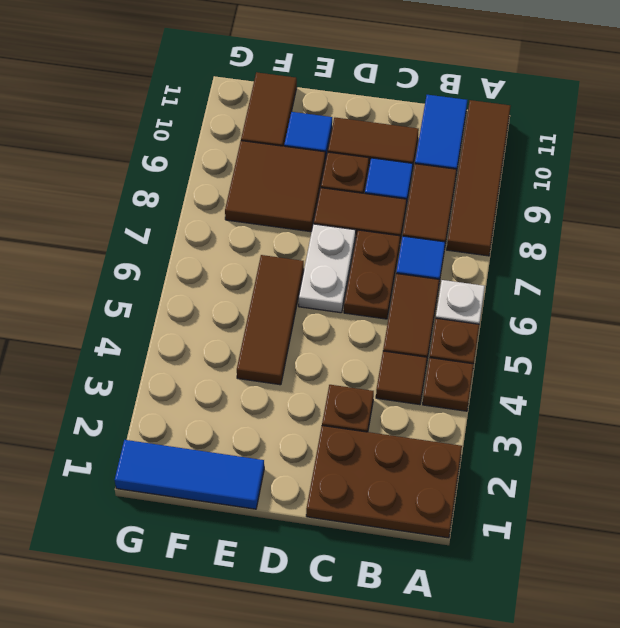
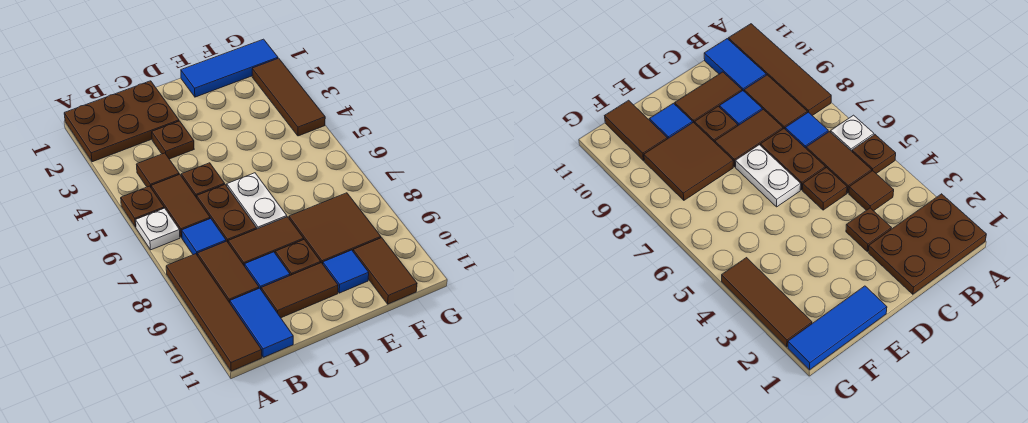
brown 1x1 plate [423,358,474,411] -> brown 1x1 plate moved to [181,163,225,198]
brown 1x3 tile [237,255,304,385] -> brown 1x3 tile moved to [252,58,325,136]

